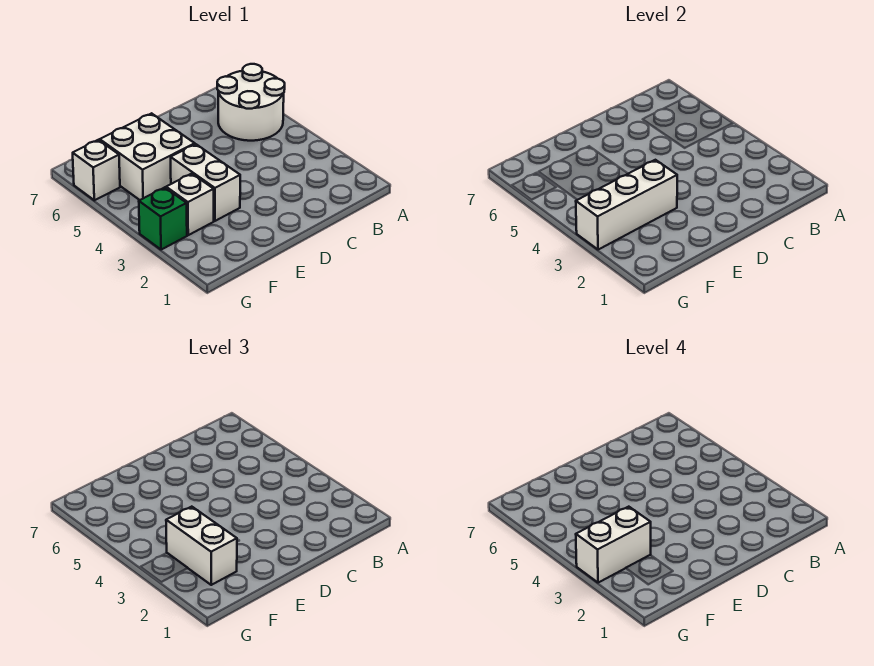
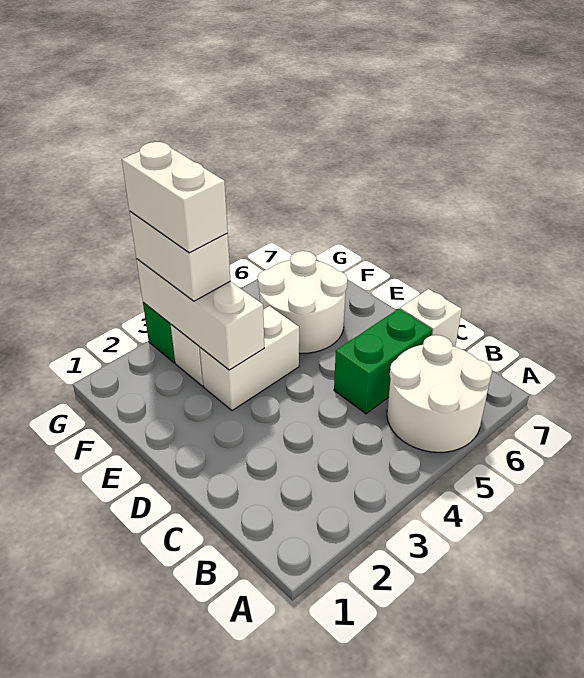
none -> green 1x2 brick [334,309,432,414]
white 2x2 brick [100,113,195,200] -> white 2x2 round brick [258,251,347,353]
white 1x2 brick [166,507,237,585] -> white 1x2 brick turned to [129,211,231,301]
white 1x1 brick [73,140,120,200] -> white 1x1 brick moved to [400,289,462,347]

